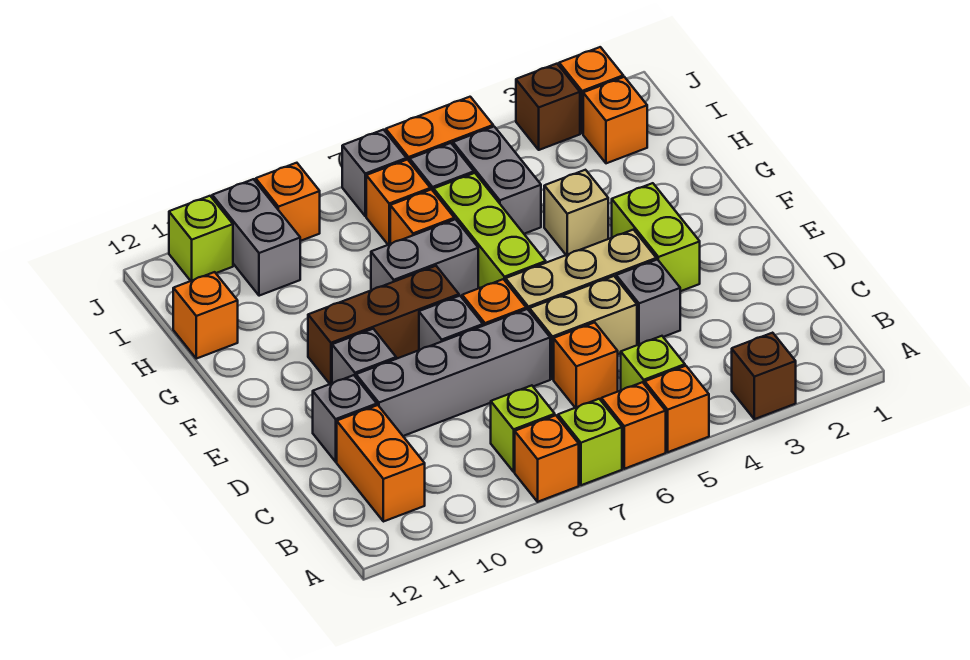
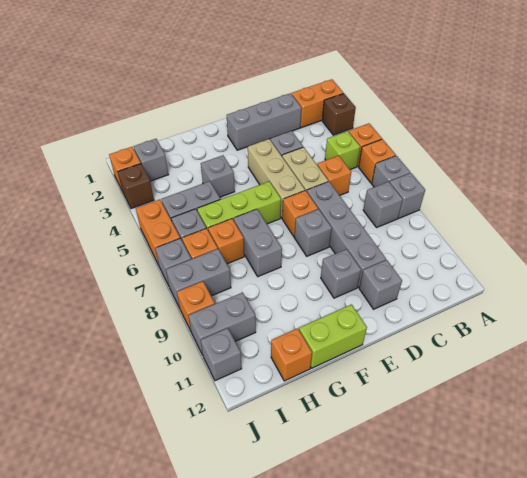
lime 1x1 brick [558,399,622,485] -> grey 1x1 brick [372,156,410,187]
orange 1x1 brick [515,415,579,502] -> grey 1x1 brick [390,173,425,218]
lime 1x1 brick [491,385,555,472] -> grey 1x1 brick [363,182,403,227]
orange 1x2 brick [337,405,425,522] -> orange 1x2 brick moved to [292,79,343,128]
none -> grey 1x3 brick [227,93,301,150]
lime 1x2 brick [612,183,700,291] -> lime 1x2 brick moved to [299,304,367,368]
brown 1x3 brick [308,266,459,384] -> none
tan 1x1 brick [544,170,608,255] -> grey 1x1 brick [201,155,235,197]
orange 1x1 brick [583,77,647,163] -> grey 1x1 brick [134,139,168,181]
none -> grey 1x2 brick [166,249,231,308]
lime 1x1 brick [169,196,233,281] -> grey 1x1 brick [201,328,242,381]

